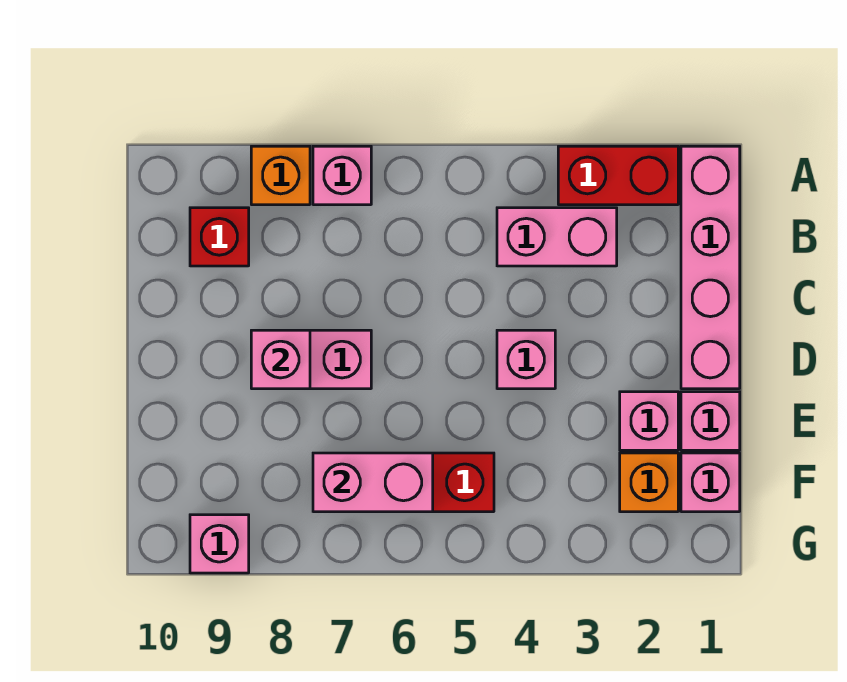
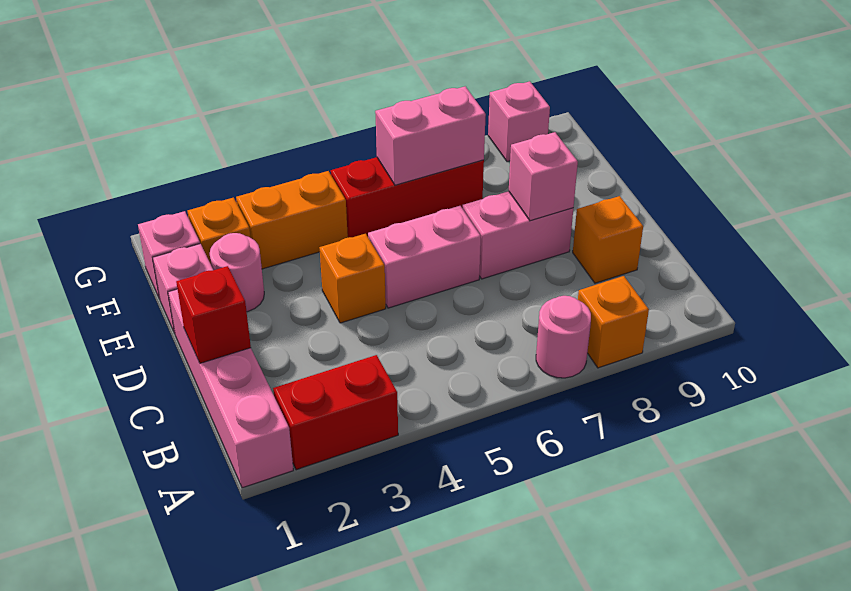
pink 1x1 brick [313,146,371,205] -> pink 1x1 round brick [536,296,591,378]
pink 1x2 brick [497,208,617,266] -> pink 1x2 brick moved to [368,206,481,308]
red 1x1 brick [190,208,249,266] -> red 1x1 brick moved to [176,266,251,363]
none -> orange 1x1 brick [573,196,643,283]
pink 1x1 brick [497,330,555,389] -> orange 1x1 brick [319,234,386,323]
pink 1x1 brick [620,392,678,450] -> pink 1x1 round brick [210,233,264,312]
none -> orange 1x2 brick [236,171,348,269]

